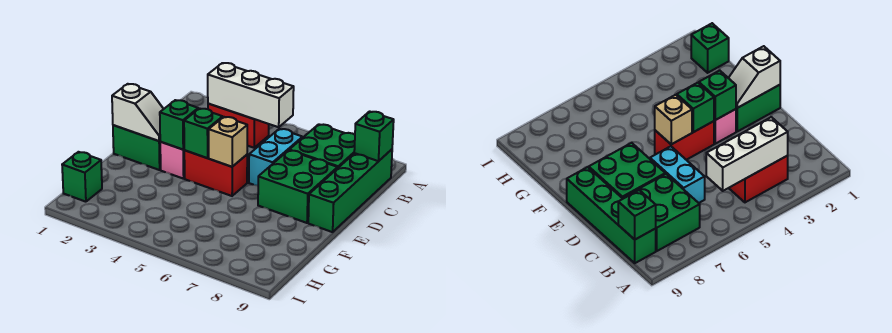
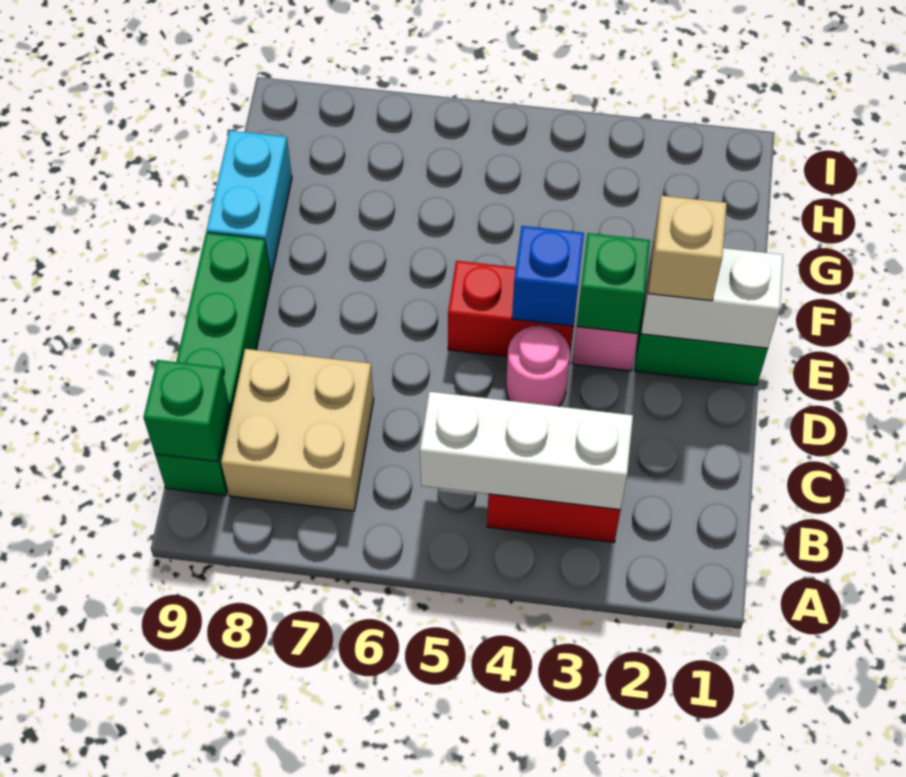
green 2x2 brick [290,124,355,168] -> tan 2x2 brick [221,349,374,511]
cyan 1x2 brick [249,129,303,186] -> cyan 1x2 brick moved to [206,131,292,276]
none -> pink 1x1 round brick [506,326,570,406]
green 2x2 brick [258,150,338,223] -> none
white 1x2 slope [112,84,163,141] -> white 1x2 brick [641,245,783,348]
green 1x1 brick [184,108,223,158] -> blue 1x1 brick [512,226,584,326]
tan 1x1 brick [209,117,247,167] -> tan 1x1 brick moved to [648,196,727,301]
green 1x1 brick [62,152,102,202] -> none

